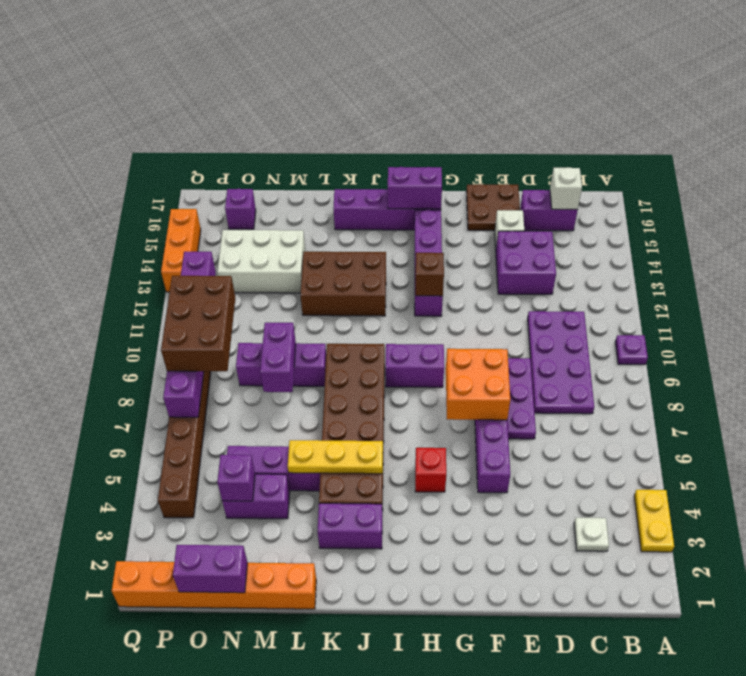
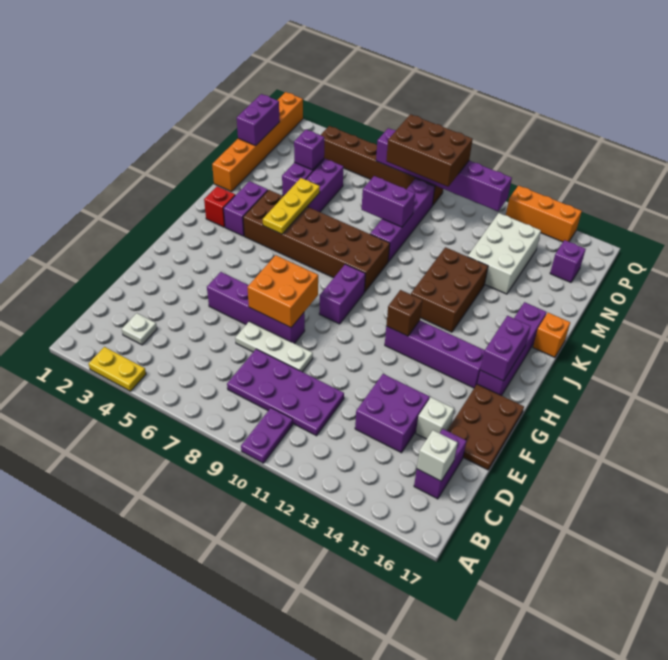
purple 1x1 plate [615,335,648,364] -> purple 1x2 plate [241,408,293,463]
purple 1x3 plate [507,358,536,439] -> white 1x3 plate [235,321,313,372]
brown 2x2 plate [466,184,520,230] -> brown 2x3 plate [447,384,524,470]
red 1x1 brick [415,448,446,492] -> red 1x1 brick moved to [204,186,235,227]
none -> orange 1x1 brick [533,313,570,357]
purple 1x3 brick [236,343,326,386] -> purple 1x4 brick [370,179,435,262]

